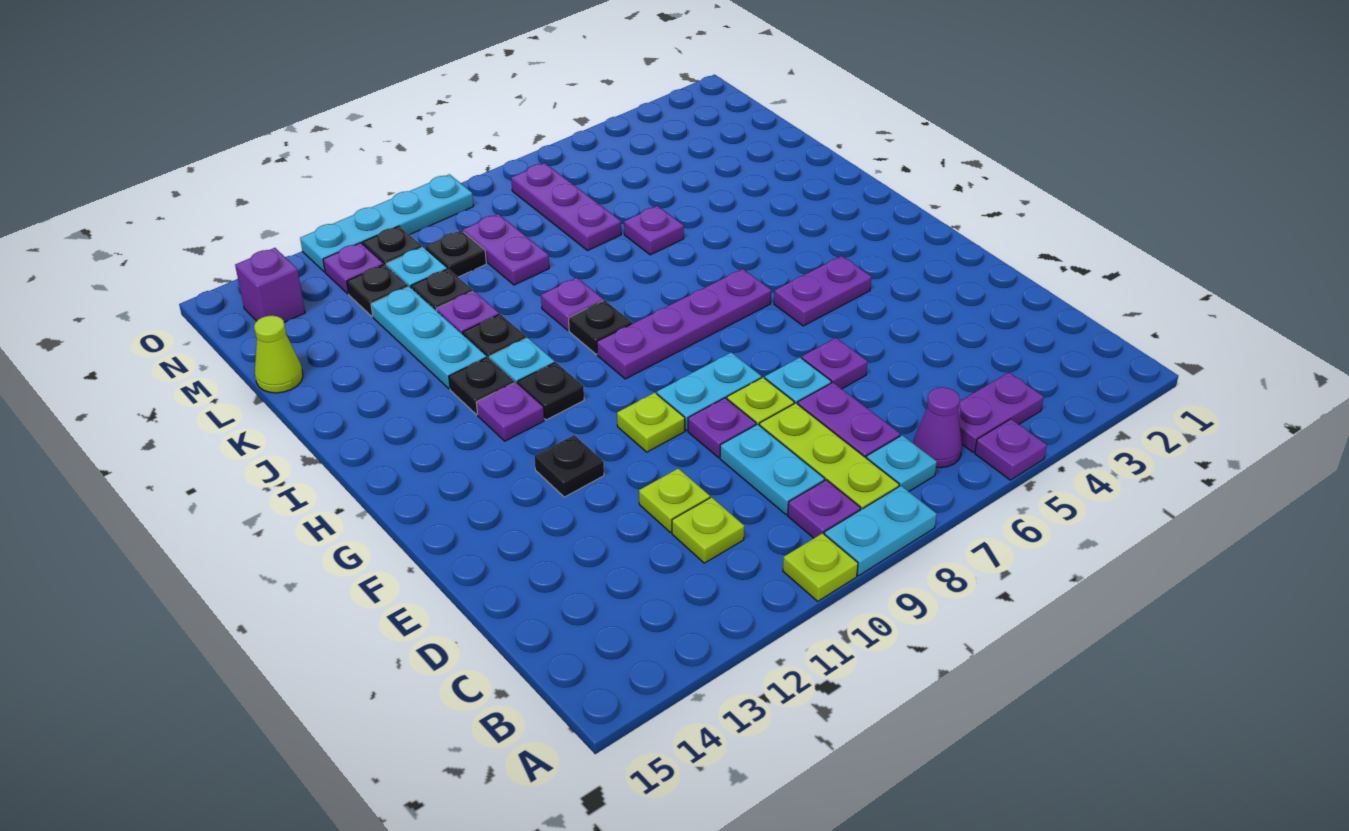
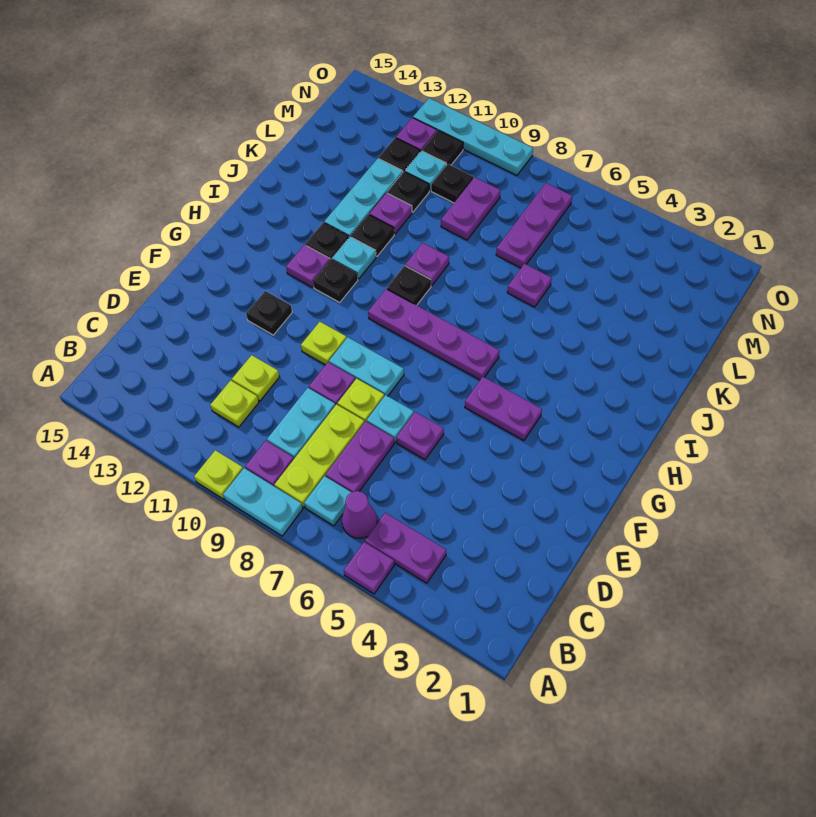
lime 1x1 cone [254,316,303,393] -> none
purple 1x1 brick [235,248,305,322] -> none

